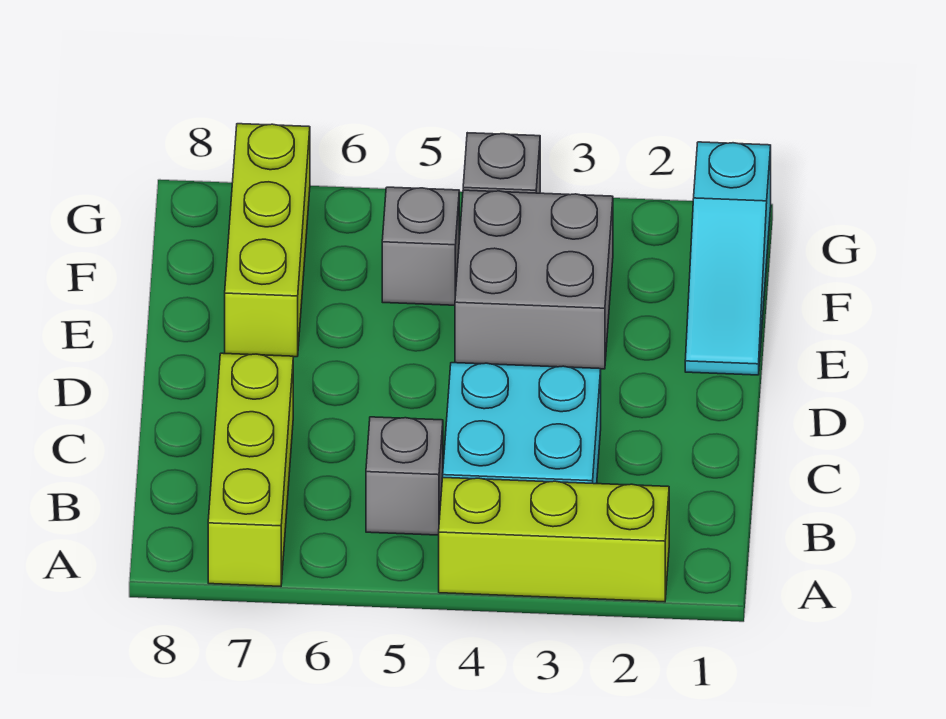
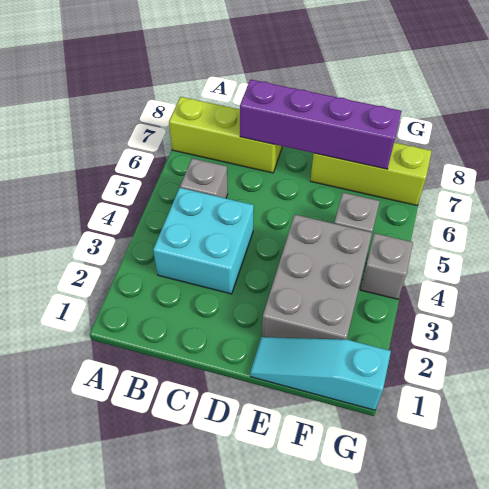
lime 1x3 brick [439,478,669,602] -> none
none -> purple 1x4 brick [240,79,402,169]
grey 2x2 brick [455,190,613,369] -> grey 2x3 brick [262,215,372,340]

